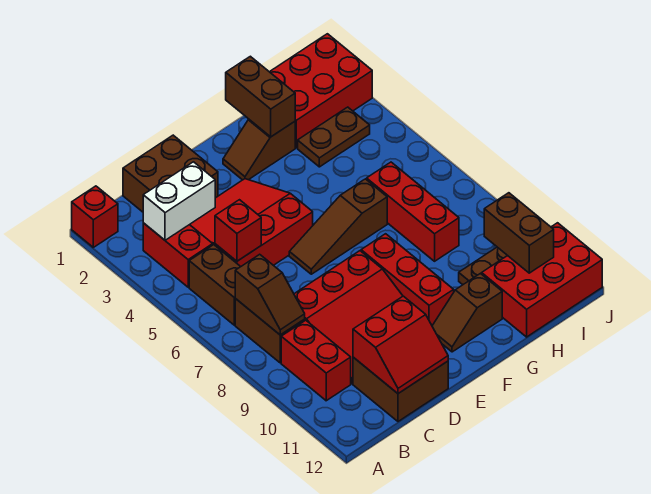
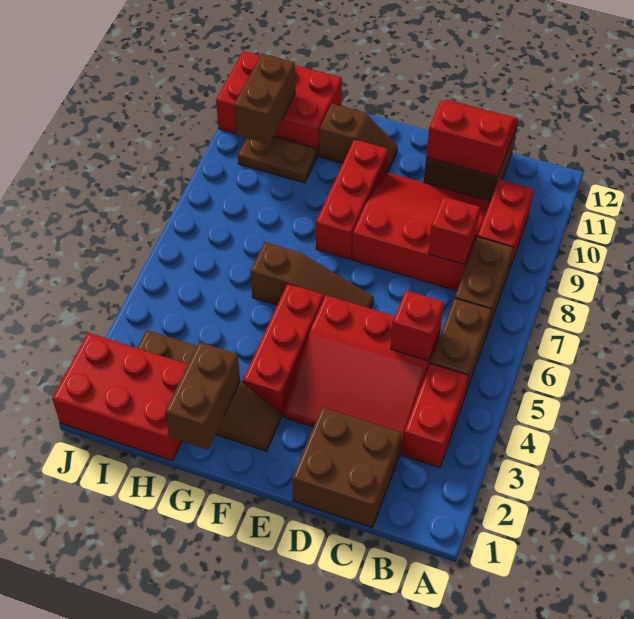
red 1x1 brick [72,186,118,247] -> red 1x1 brick moved to [428,197,480,265]
white 1x2 brick [143,162,215,240] -> none
brown 1x2 slope [235,254,305,335] -> none
red 1x3 brick [367,162,459,261] -> red 1x3 brick moved to [243,284,324,417]

